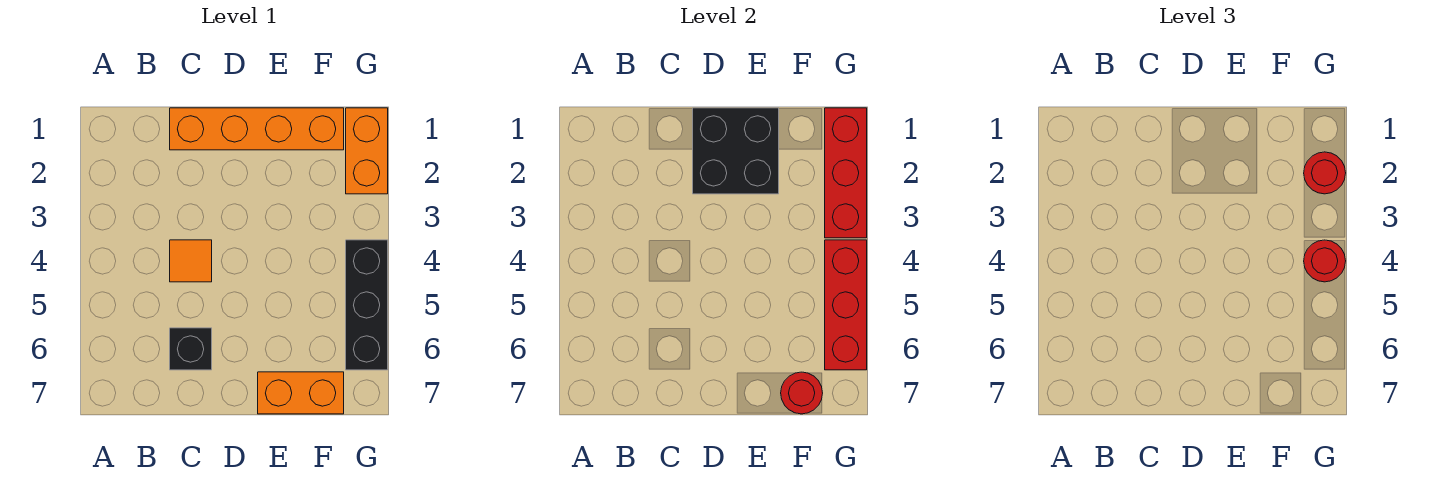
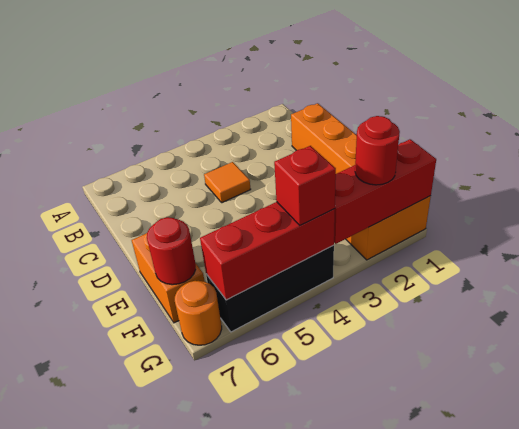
black 1x1 brick [170,328,212,370] -> none
black 2x2 brick [693,108,779,194] -> none
red 1x1 round brick [1304,240,1346,282] -> red 1x1 brick [274,146,336,225]
none -> orange 1x1 round brick [175,281,222,345]

